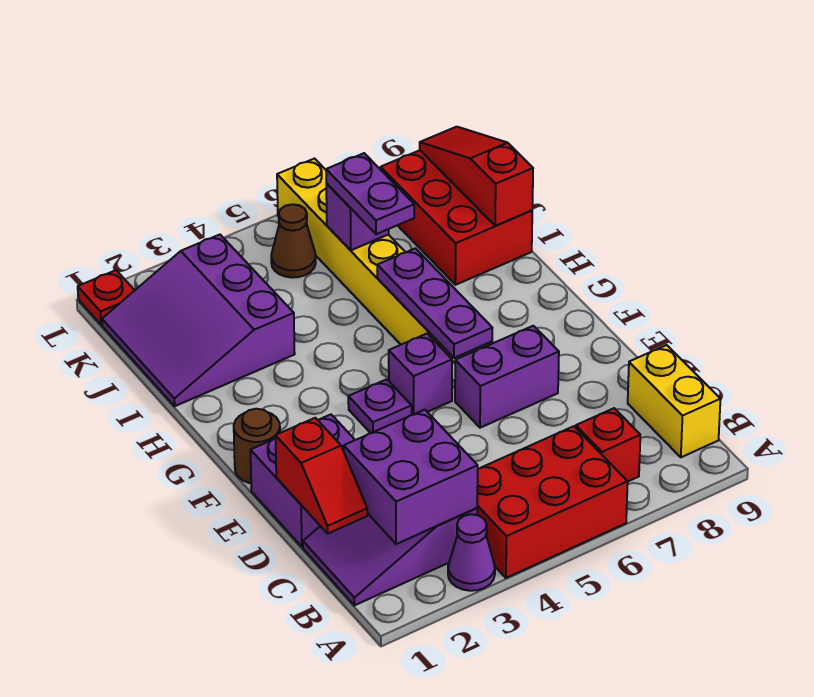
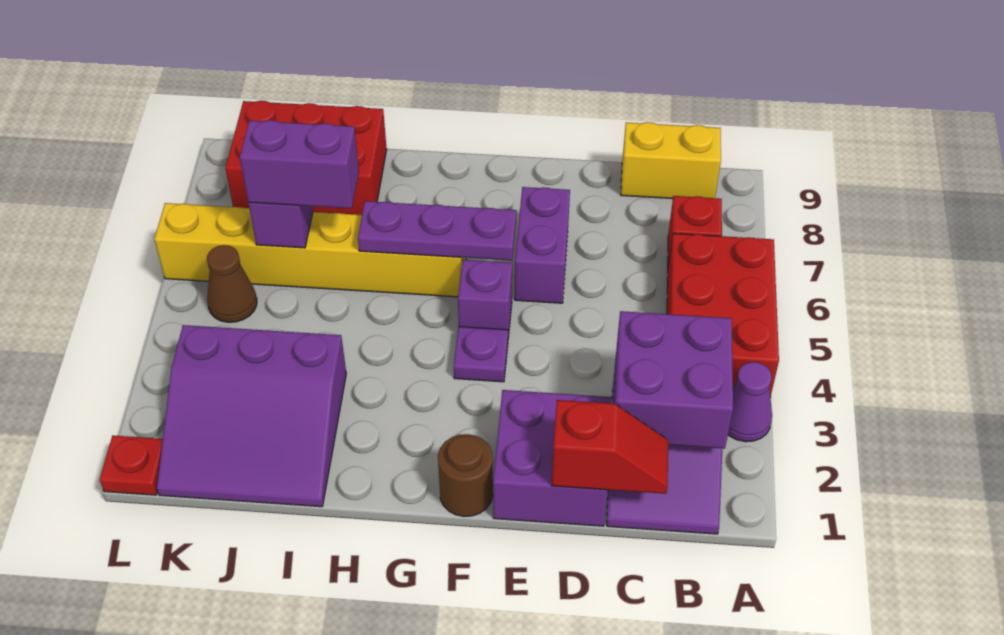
purple 1x2 plate [326,153,414,234] -> purple 1x2 brick [240,120,359,208]
red 1x3 slope [420,127,533,226] -> none

